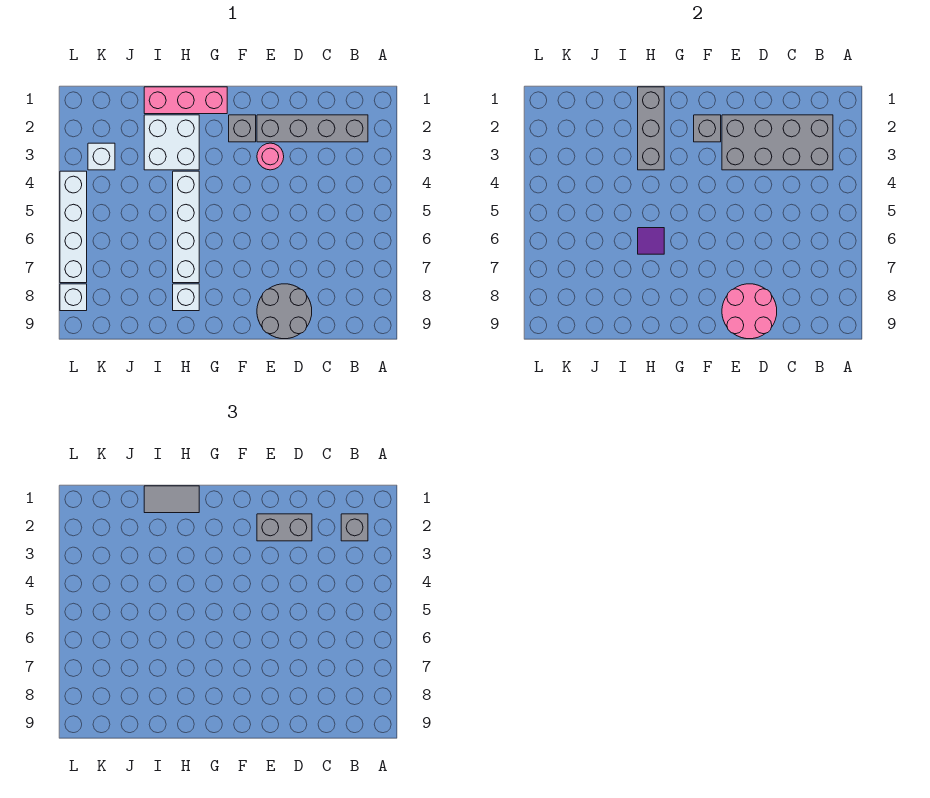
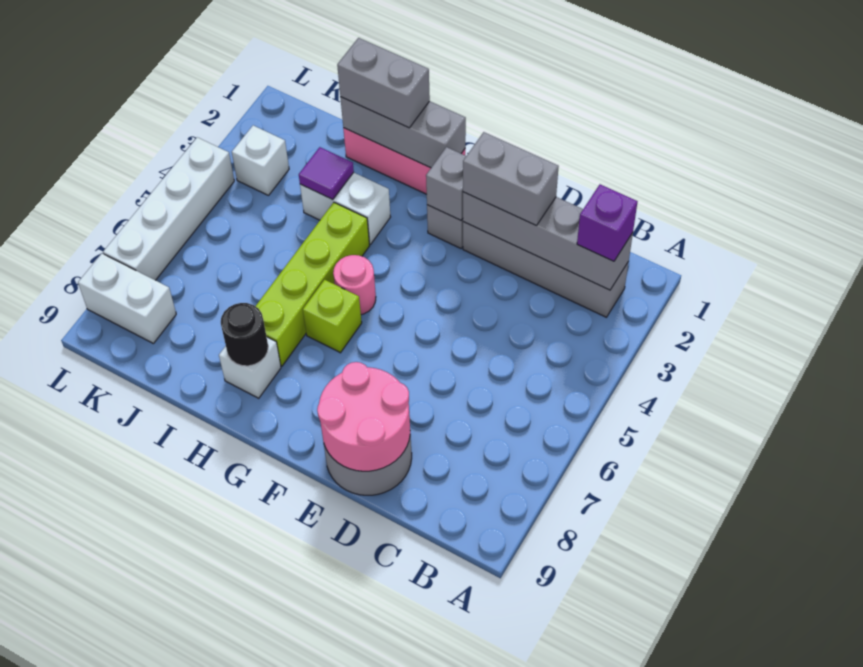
grey 2x4 brick [722,115,833,170] -> grey 1x4 brick [463,192,633,290]
grey 1x1 brick [341,514,368,541] -> purple 1x1 brick [577,184,638,261]
pink 1x1 round brick [257,143,284,170] -> pink 1x1 round brick moved to [333,255,376,315]
none -> lime 1x1 brick [303,280,362,353]
grey 1x3 brick [638,87,664,170] -> grey 1x3 brick turned to [340,97,466,168]
grey 1x2 tile [144,486,199,513] -> grey 1x2 brick [337,38,430,128]
white 2x2 brick [144,115,199,170] -> white 1x2 brick [300,172,390,244]
white 1x4 brick [173,171,199,283] -> lime 1x4 brick [256,202,370,366]
purple 1x1 tile [638,228,664,254] -> purple 1x1 tile moved to [299,147,354,200]
none -> black 1x1 round brick [221,303,268,366]
white 1x1 brick [60,284,87,311] -> white 1x2 brick [78,254,176,343]

